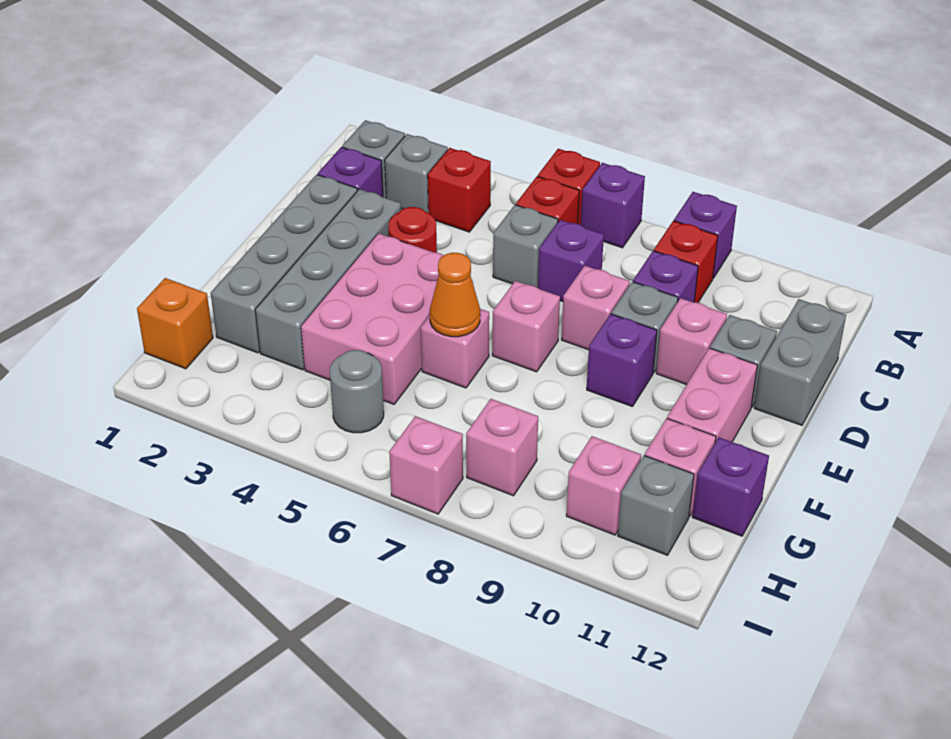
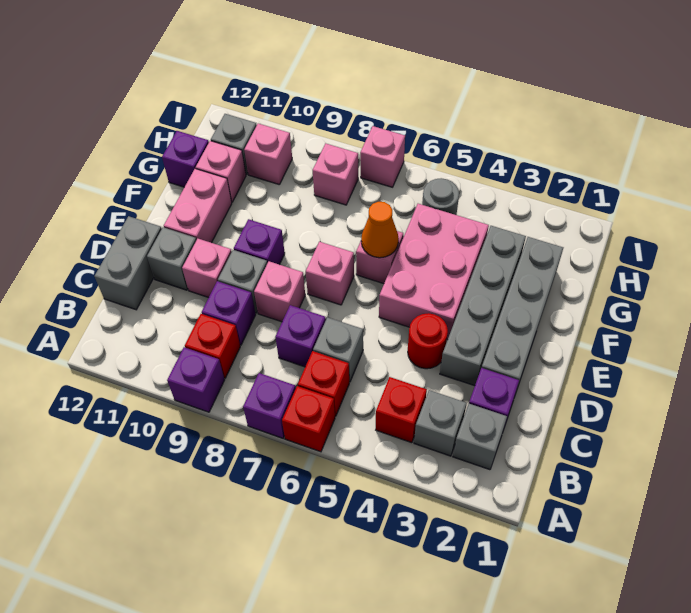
orange 1x1 brick [137,278,213,369] -> none

